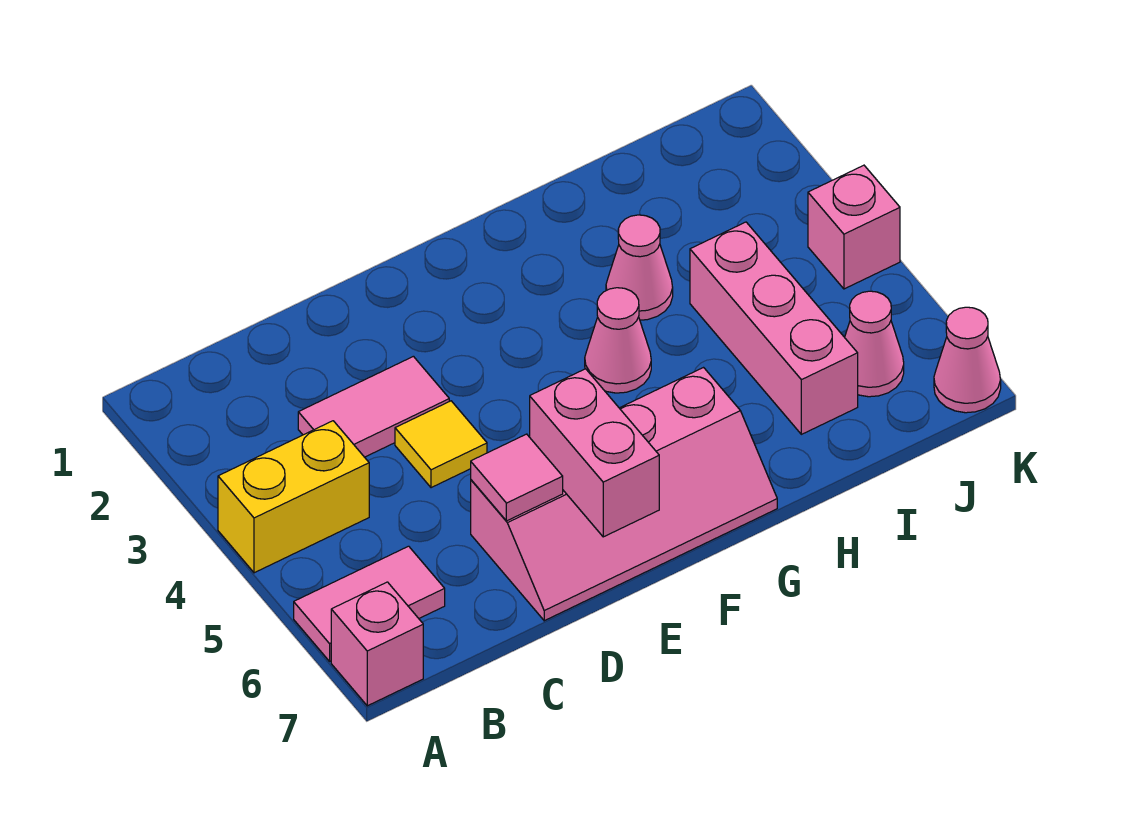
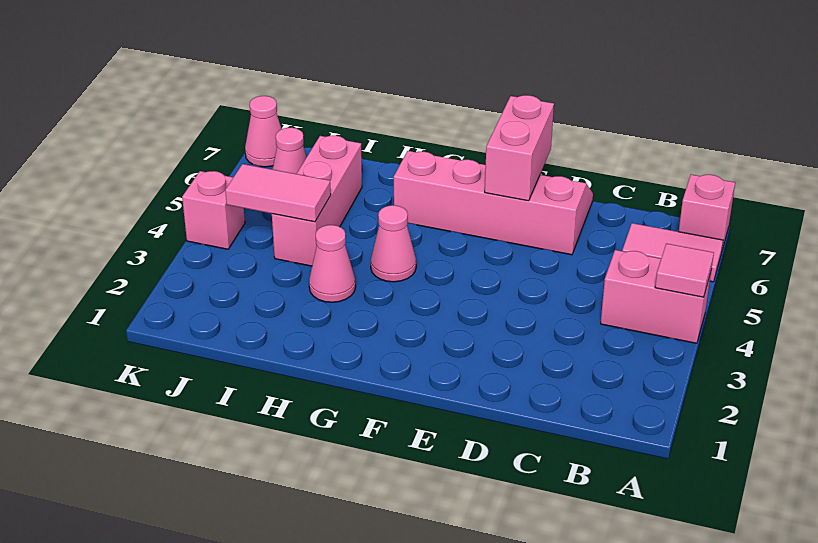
yellow 1x2 brick [218,421,369,573] -> pink 1x2 brick [601,250,711,343]
pink 1x2 tile [298,356,449,457] -> pink 1x2 tile moved to [225,164,331,222]
yellow 1x1 tile [395,401,487,488] -> none
pink 1x1 tile [471,434,563,521] -> pink 1x1 tile moved to [655,243,714,297]

